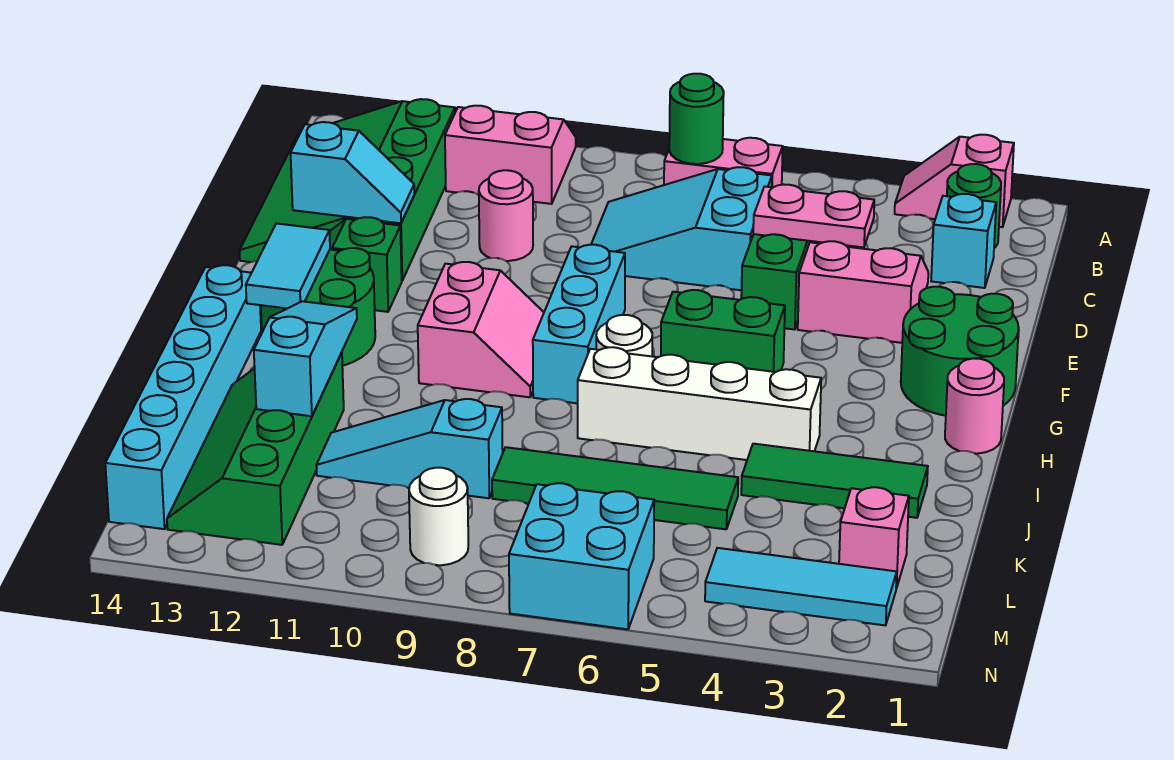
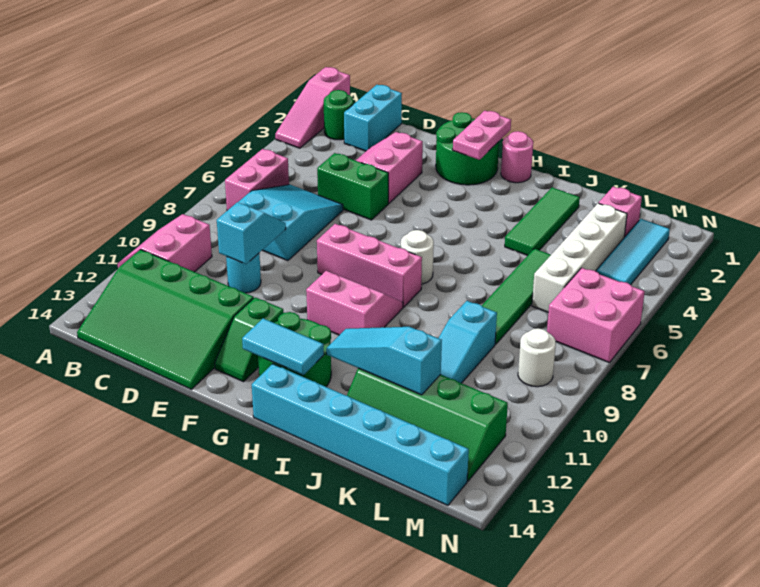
pink 1x2 slope [895,135,1014,227] -> pink 1x3 slope [275,67,350,148]
green 1x1 round brick [669,74,724,164] -> none
cyan 1x1 brick [931,194,996,288] -> cyan 1x2 brick [344,85,402,151]
cyan 2x3 slope [591,167,772,290] -> cyan 2x3 slope turned to [238,185,343,261]
pink 1x2 plate [753,185,874,247] -> pink 1x2 plate moved to [453,111,511,160]
pink 1x1 round brick [479,170,533,261] -> cyan 1x1 round brick [226,253,261,293]
cyan 1x2 slope [291,122,414,223] -> cyan 1x2 slope moved to [217,202,286,264]
cyan 1x3 brick [533,245,625,403] -> pink 1x3 brick [317,224,422,307]
green 1x2 brick [661,290,785,372] -> none
white 1x4 brick [578,347,821,460] -> white 1x4 brick moved to [532,203,627,312]
cyan 2x2 brick [509,483,654,629] -> pink 2x2 brick [547,268,645,363]

